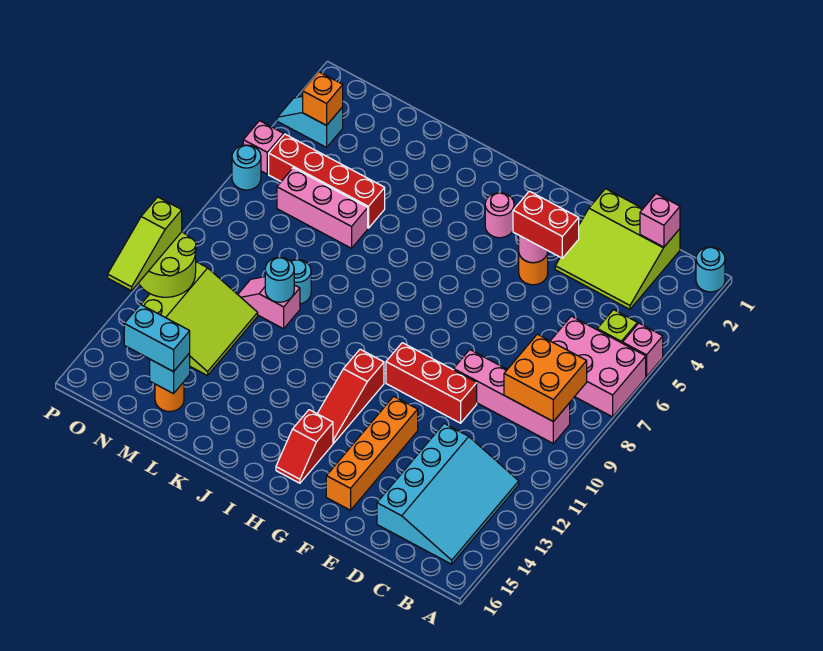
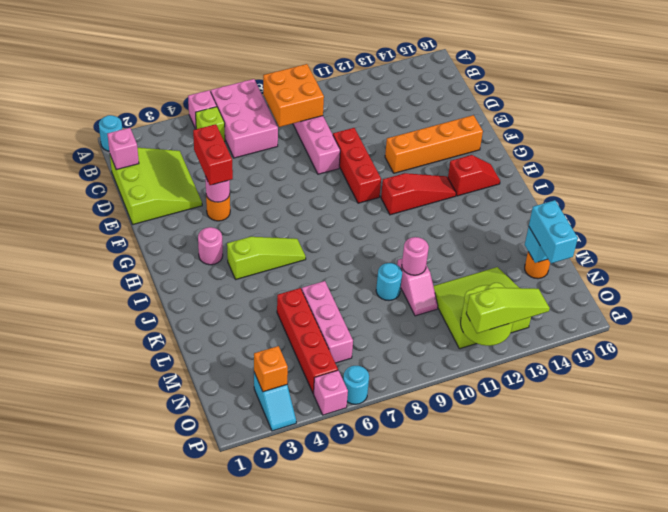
cyan 3x4 slope [377,423,519,564] -> none
none -> lime 1x3 slope [227,237,306,279]
cyan 1x1 round brick [265,257,294,302] -> pink 1x1 round brick [402,237,429,275]

